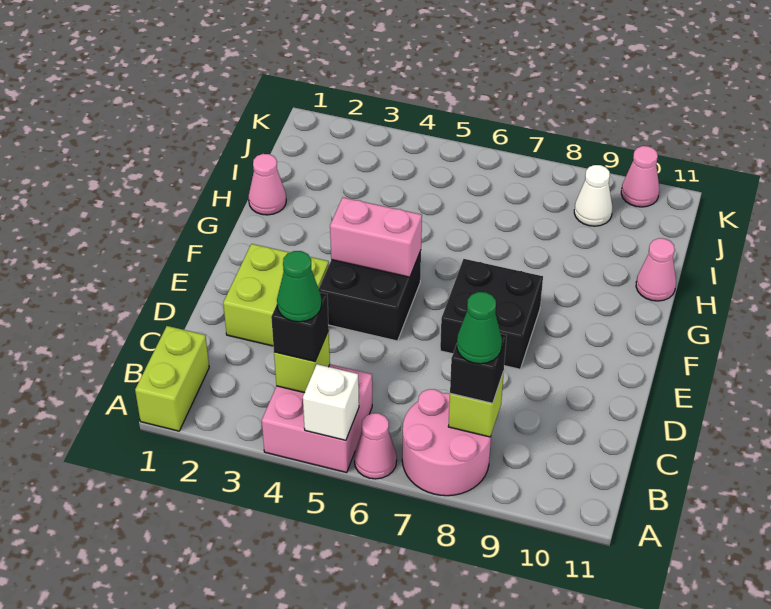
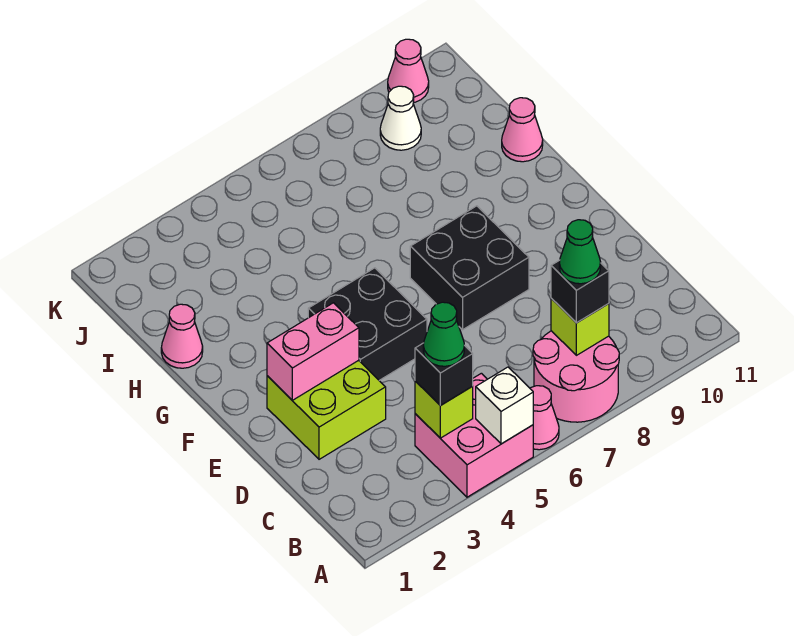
lime 1x2 brick [135,326,209,431] -> none
pink 1x2 brick [330,198,422,277] -> pink 1x2 brick moved to [267,303,359,400]

